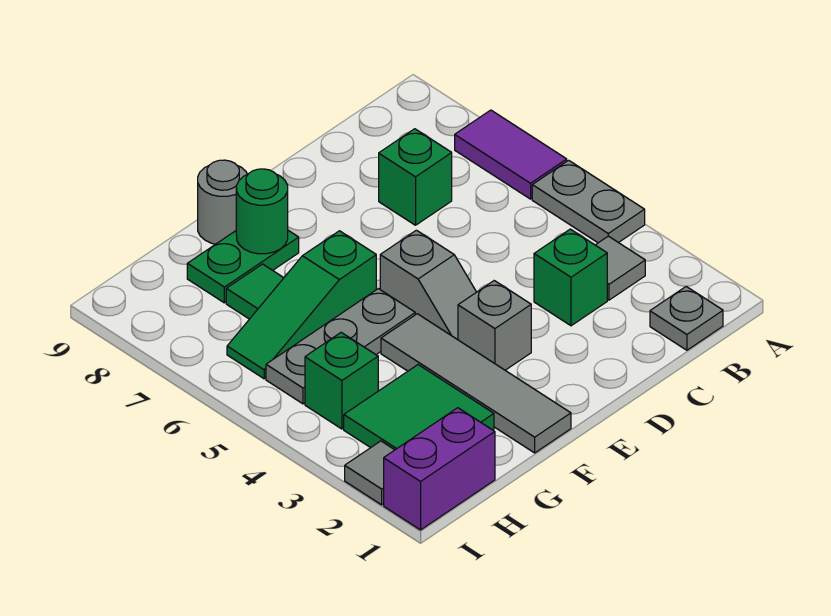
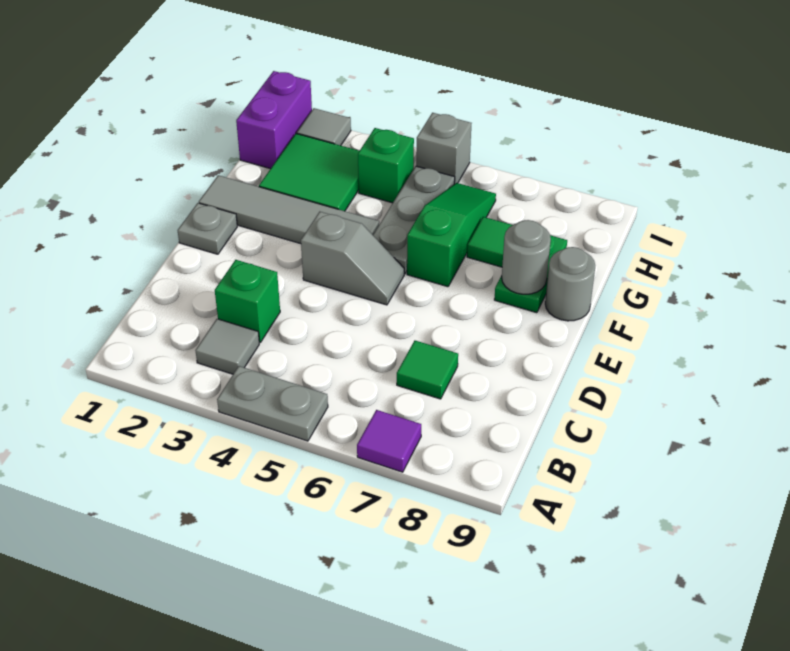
purple 1x2 tile [455,110,567,199] -> purple 1x1 tile [357,410,421,472]
grey 1x1 plate [650,286,723,350] -> grey 1x1 plate moved to [178,203,237,254]
green 1x1 brick [379,129,452,225] -> green 1x1 tile [397,341,458,399]
grey 1x1 brick [458,281,531,370] -> grey 1x1 brick moved to [416,113,472,184]
grey 1x2 slope [380,230,476,340] -> grey 1x2 slope turned to [301,212,404,305]
green 1x1 round brick [236,169,288,254] -> grey 1x1 round brick [502,220,551,294]

